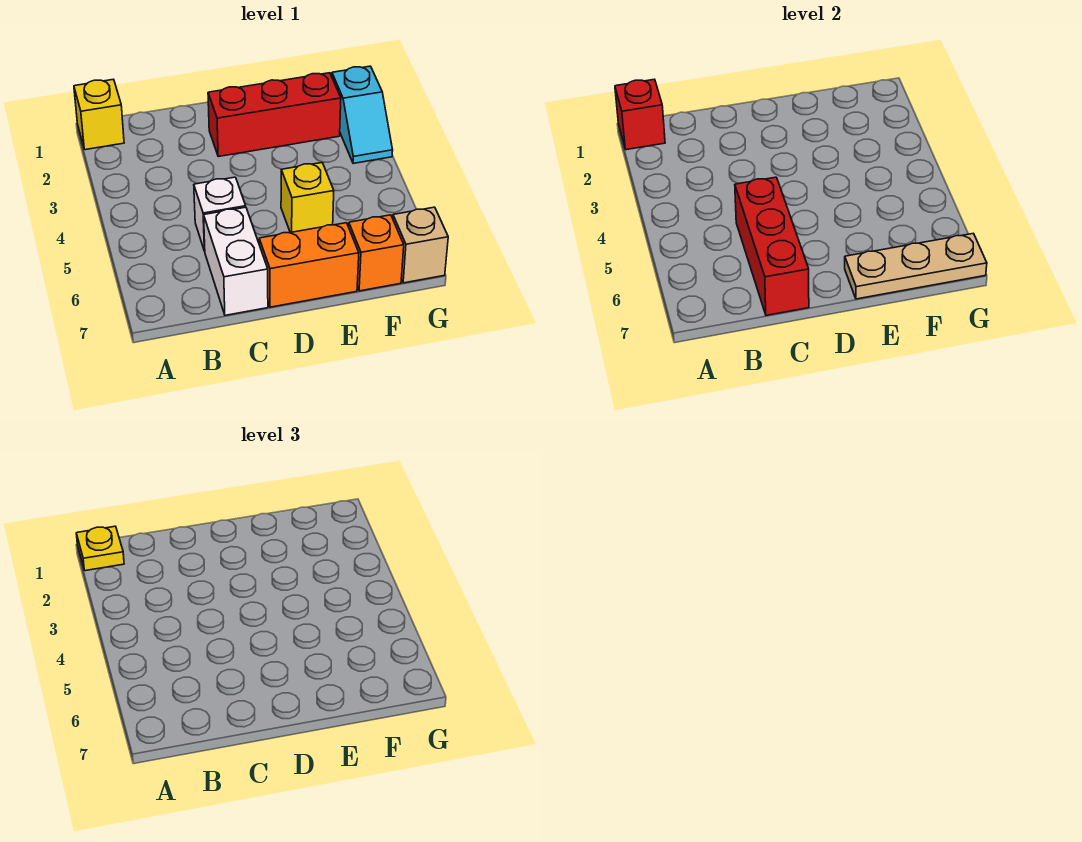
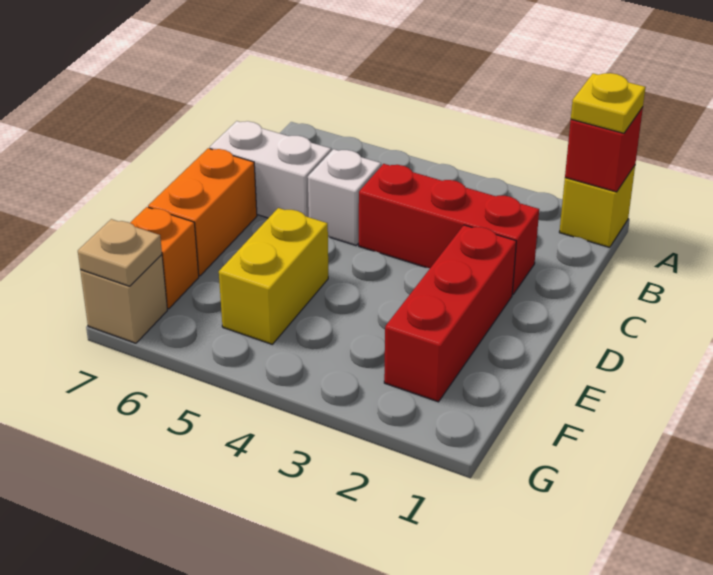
red 1x3 brick [735,177,809,315] -> red 1x3 brick moved to [359,164,539,295]
yellow 1x1 brick [281,163,334,233] -> yellow 1x2 brick [219,208,328,344]
tan 1x3 plate [845,233,987,299] -> tan 1x1 plate [78,219,162,286]
cyan 1x2 slope [332,66,393,163] -> none

